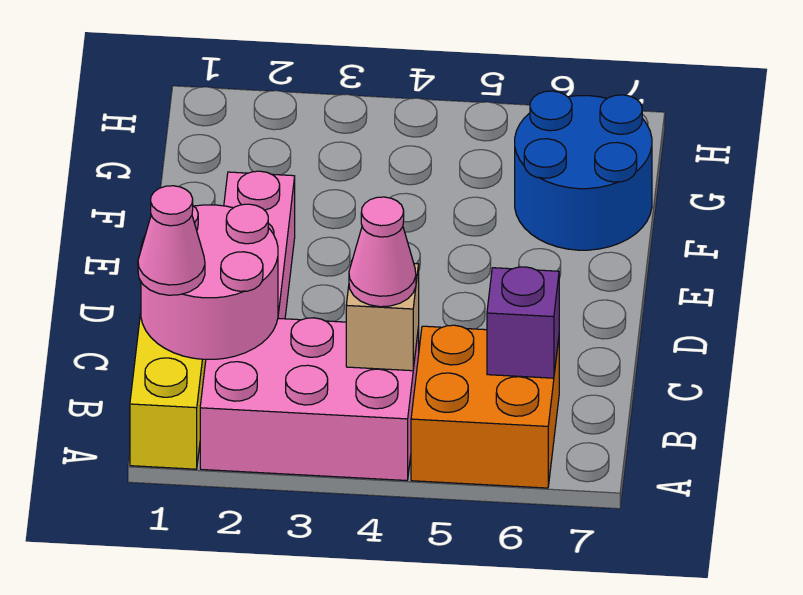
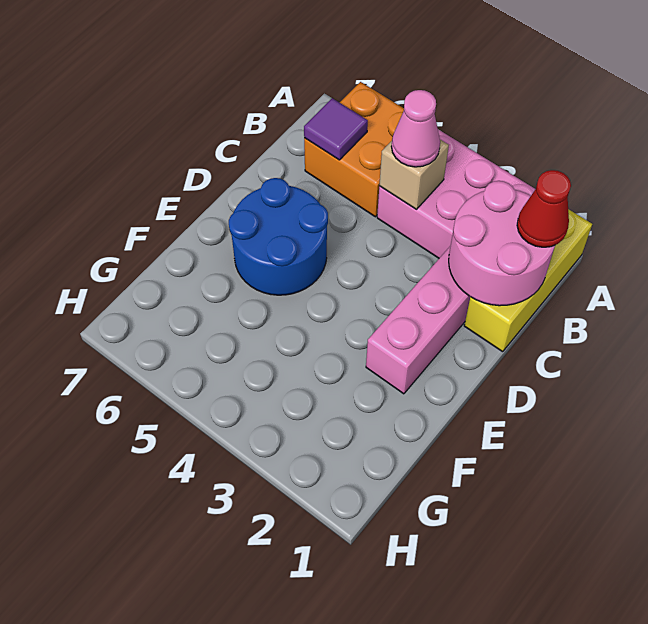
pink 1x1 cone [138,186,205,295] -> red 1x1 cone [517,170,571,247]
purple 1x1 brick [487,267,559,378] -> purple 1x1 tile [304,98,368,160]
blue 2x2 round brick [515,91,652,250] -> blue 2x2 round brick moved to [229,178,328,295]

